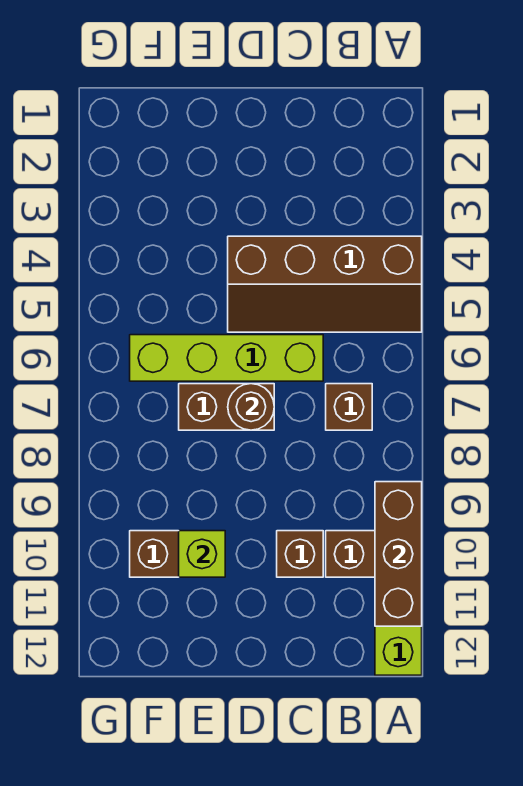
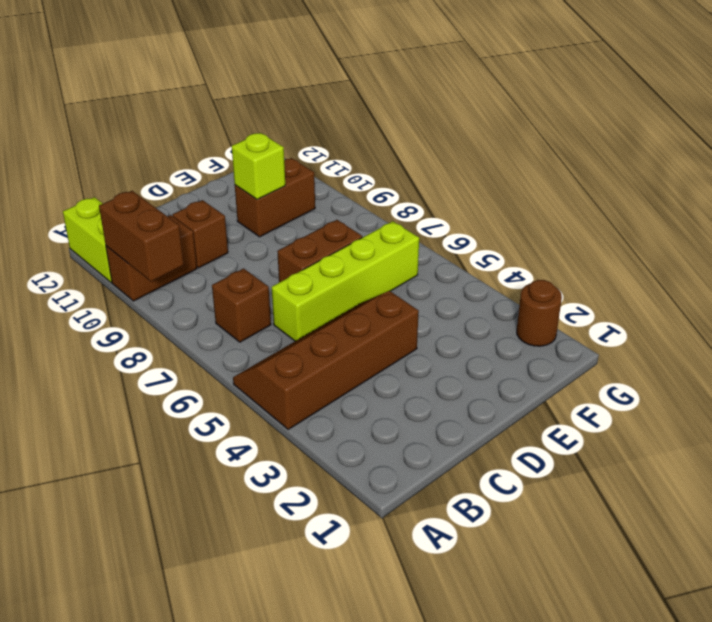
brown 1x3 brick [375,482,422,626] -> brown 1x2 brick [99,191,184,282]
brown 1x1 round brick [228,384,274,430] -> brown 1x1 round brick moved to [517,280,562,346]

